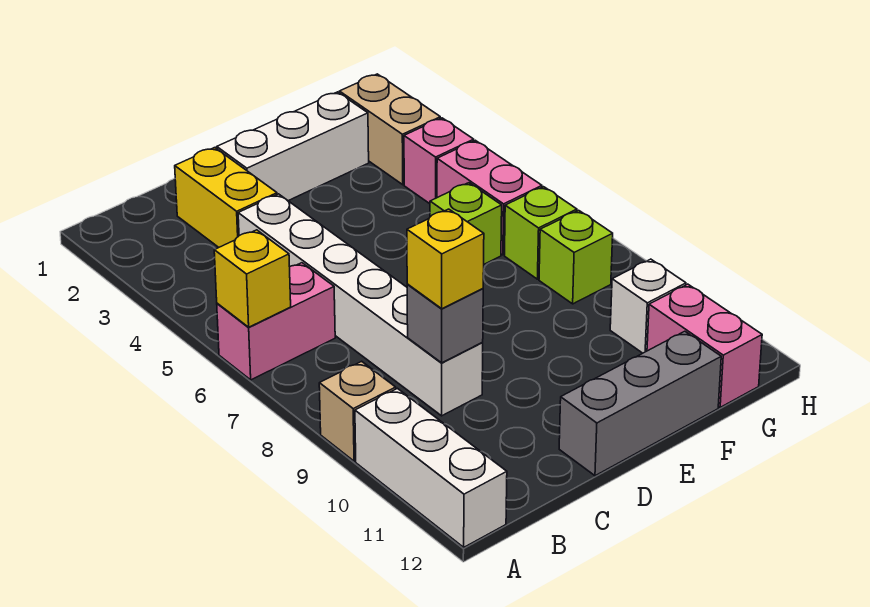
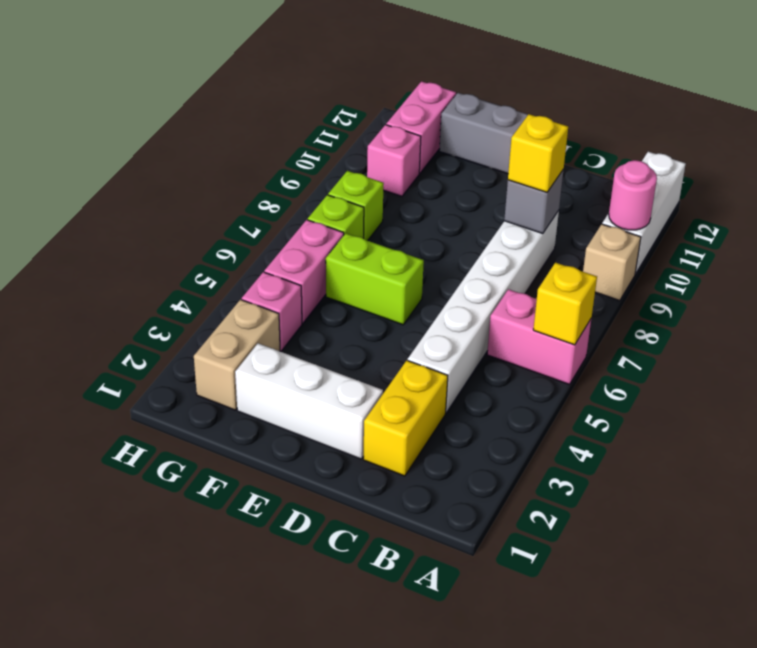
none -> pink 1x1 round brick [609,160,657,230]
lime 1x1 brick [430,183,502,264] -> lime 1x2 brick [326,233,424,325]
white 1x1 brick [610,259,686,353] -> pink 1x1 brick [367,125,421,196]

